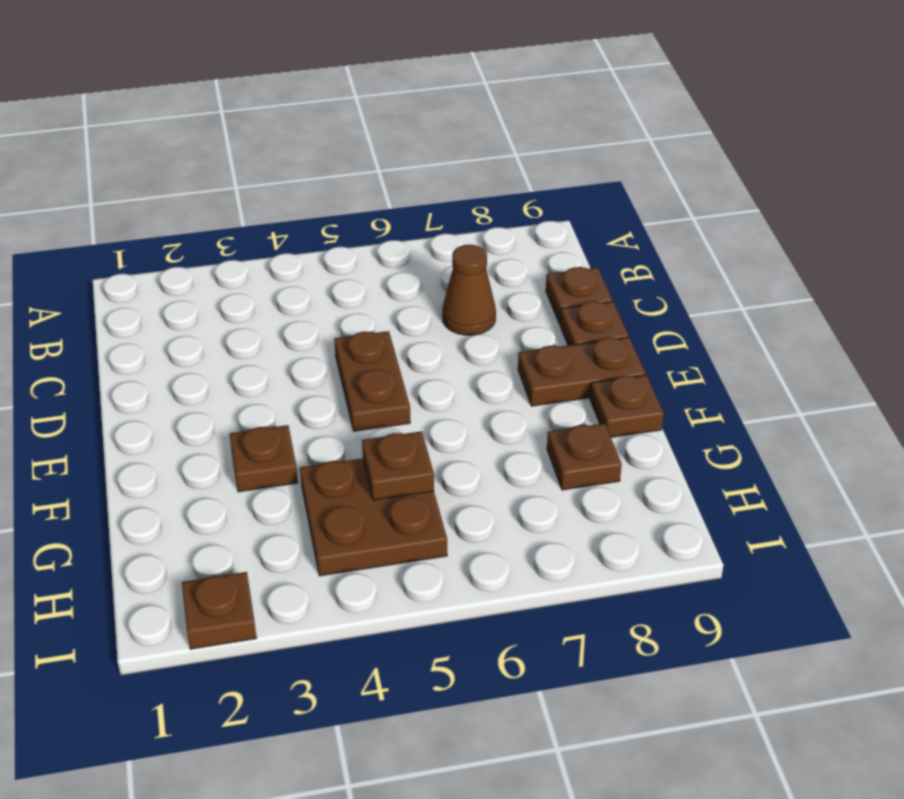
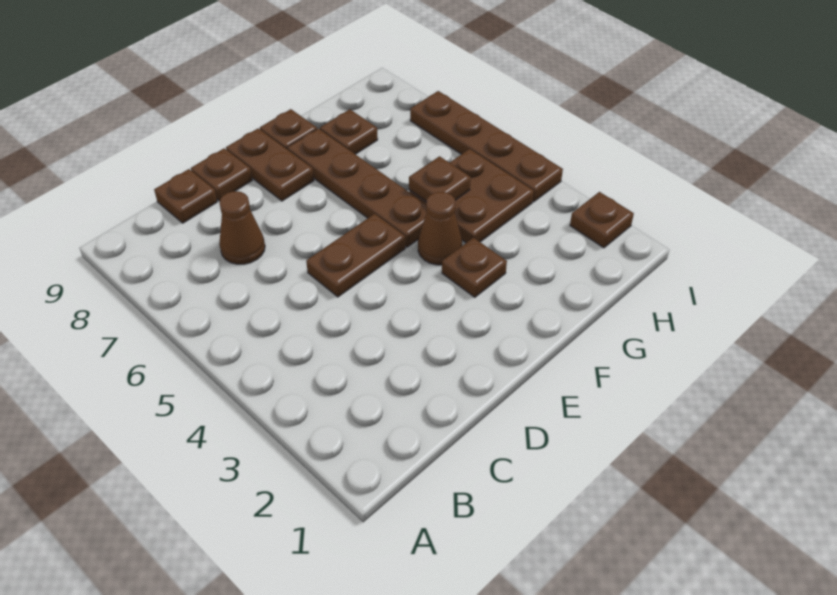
none -> brown 1x1 cone [418,192,462,265]
none -> brown 1x4 plate [287,128,427,247]
none -> brown 1x4 plate [410,91,563,202]

